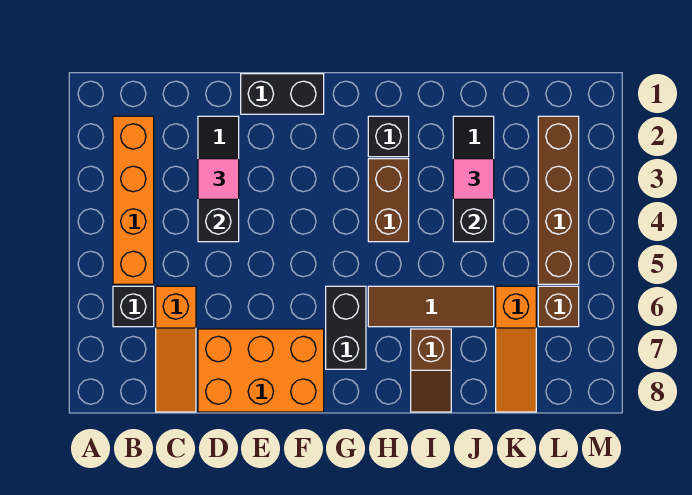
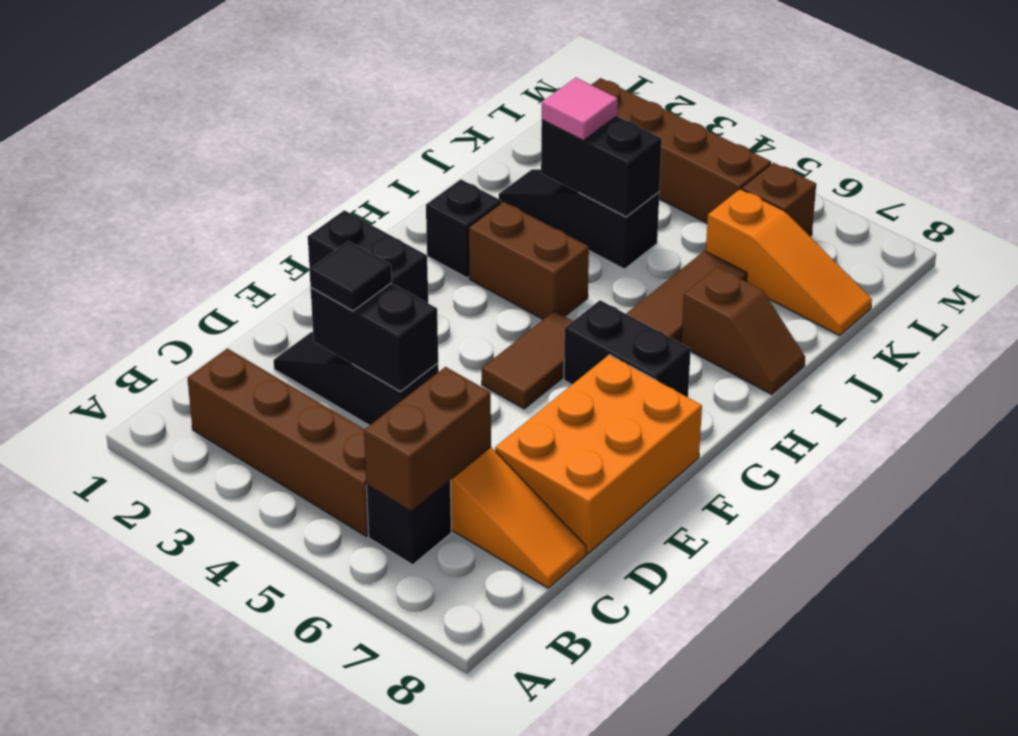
orange 1x4 brick [113,116,154,284] -> brown 1x4 brick [187,349,369,536]
none -> brown 1x2 brick [364,367,491,511]
pink 1x1 tile [198,159,239,199] -> black 1x1 tile [309,241,392,311]
black 1x2 brick [241,74,324,114] -> black 1x2 brick turned to [308,210,428,303]
none -> brown 1x2 tile [482,311,573,409]

